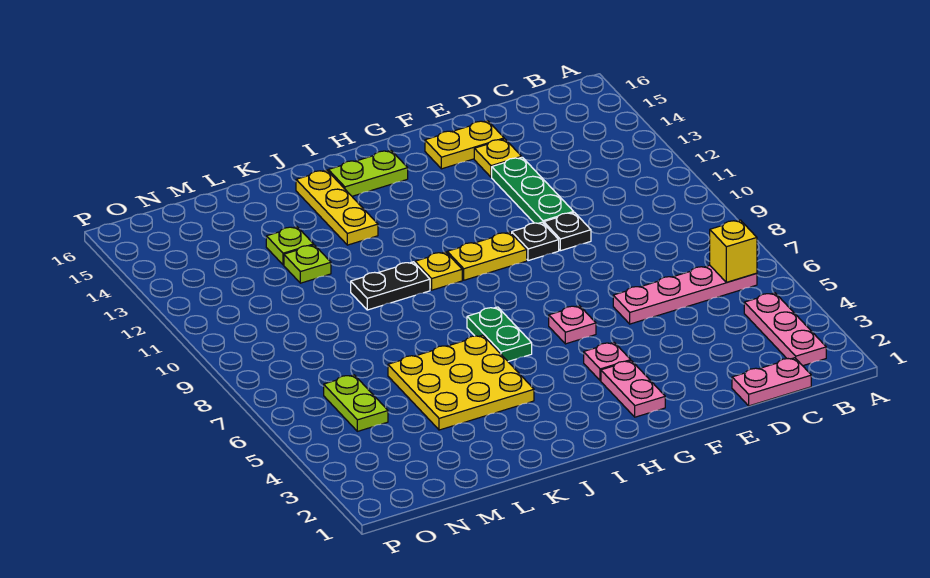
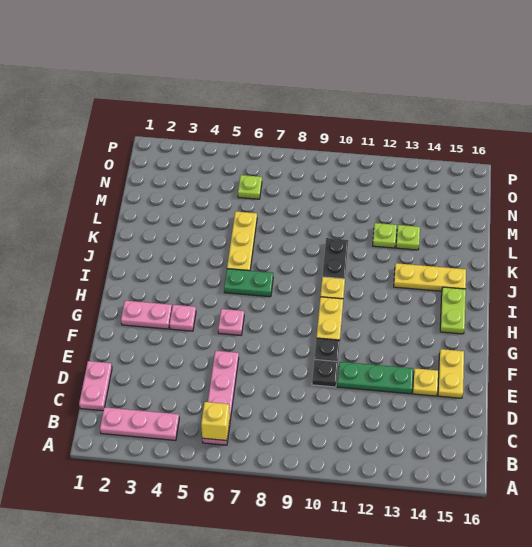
yellow 3x3 plate [388,335,534,430] -> yellow 1x3 plate [227,211,257,271]
lime 1x2 plate [324,375,388,431] -> lime 1x1 plate [238,175,262,199]

